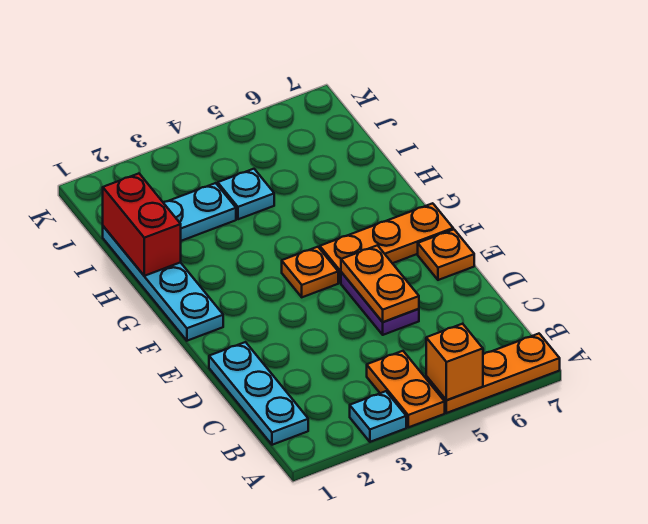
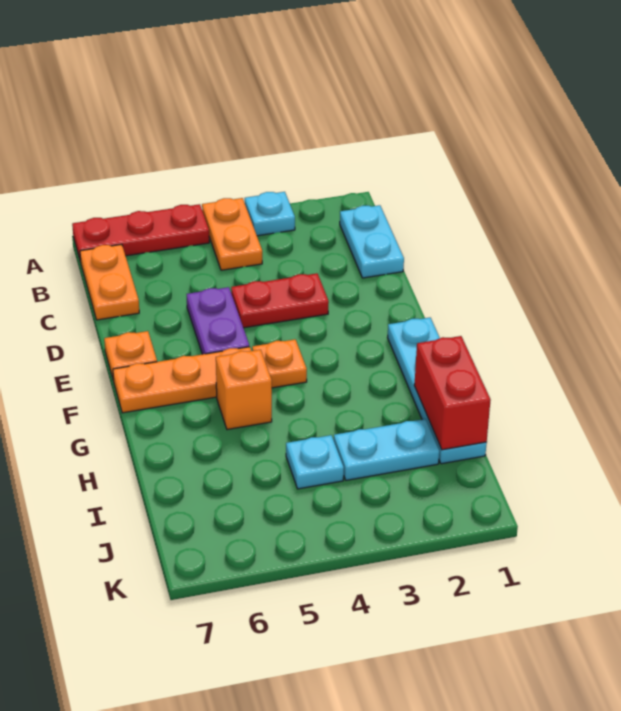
orange 1x3 plate [426,334,560,413] -> red 1x3 plate [72,204,209,262]
orange 1x1 brick [426,324,483,400] -> orange 1x1 brick moved to [216,350,272,430]
cyan 1x3 plate [209,342,308,445] -> cyan 1x2 plate [340,205,404,278]
none -> red 1x2 plate [231,273,329,328]
orange 1x2 plate [341,245,419,322] -> orange 1x2 plate moved to [80,244,139,320]

